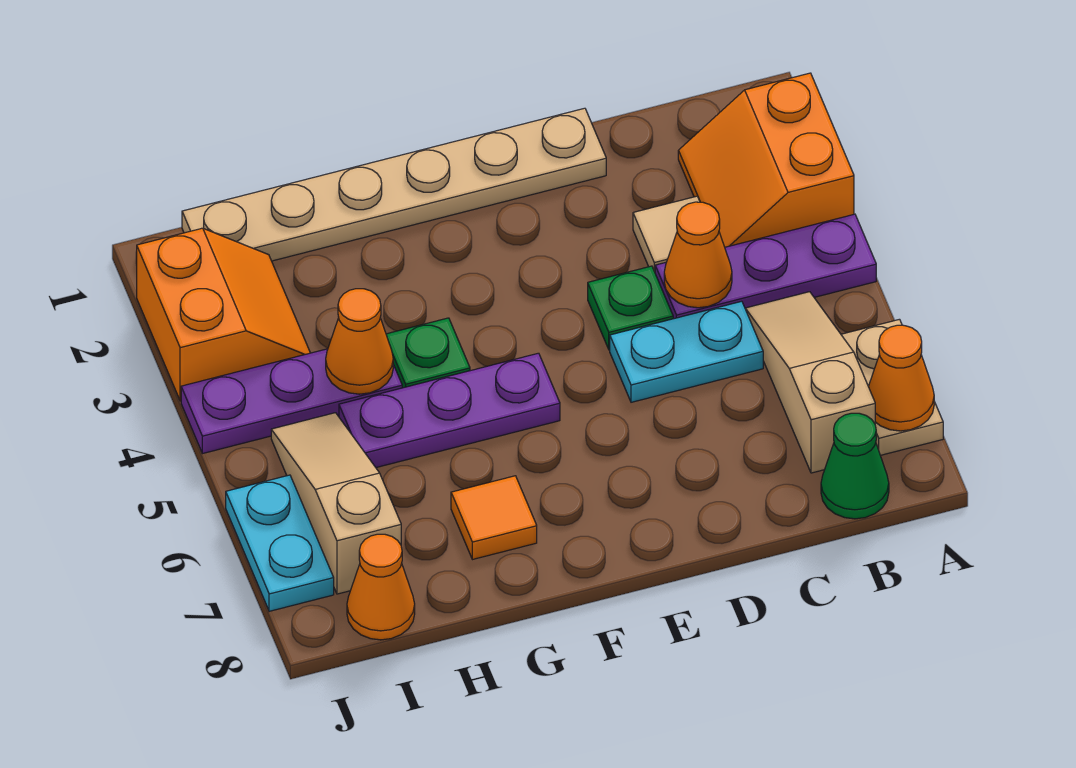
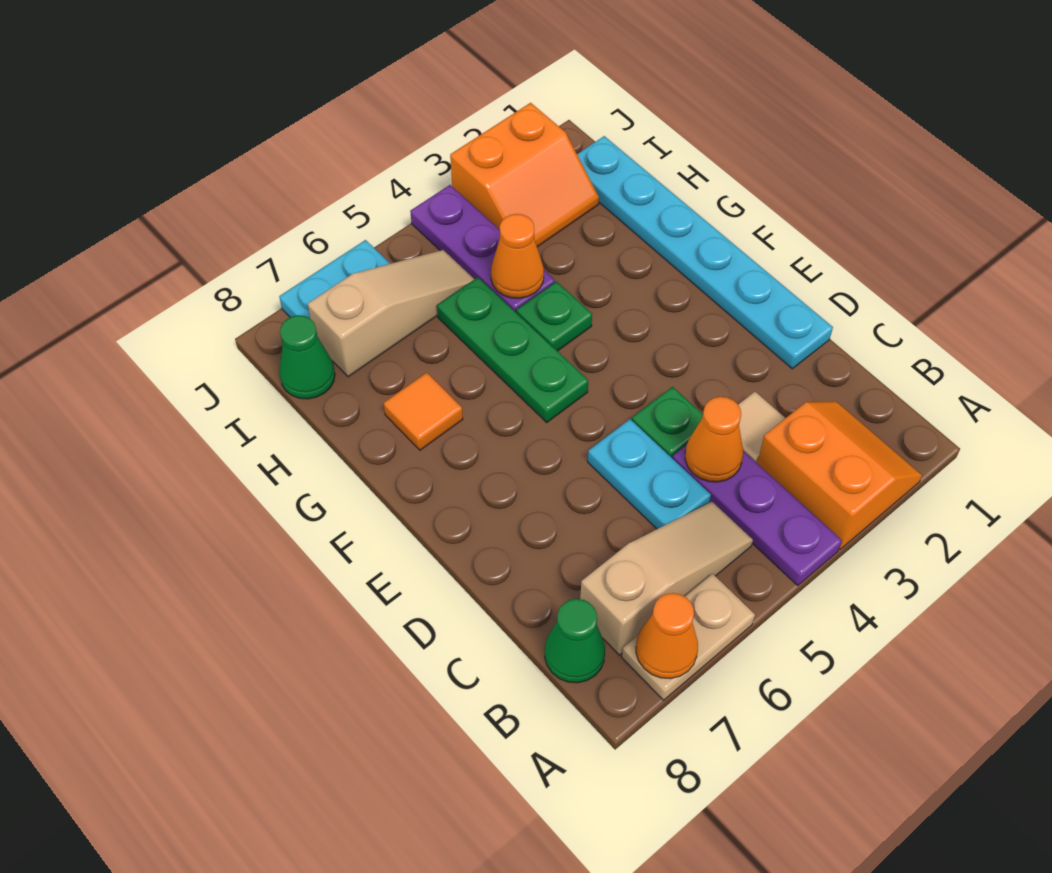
orange 2x2 slope [678,73,854,247] -> orange 2x2 slope turned to [757,401,922,549]
tan 1x6 plate [182,108,606,261] -> cyan 1x6 plate [577,136,833,369]
purple 1x3 plate [339,353,560,468] -> green 1x3 plate [437,277,588,422]
orange 1x1 cone [347,534,415,640] -> green 1x1 cone [279,315,335,399]

